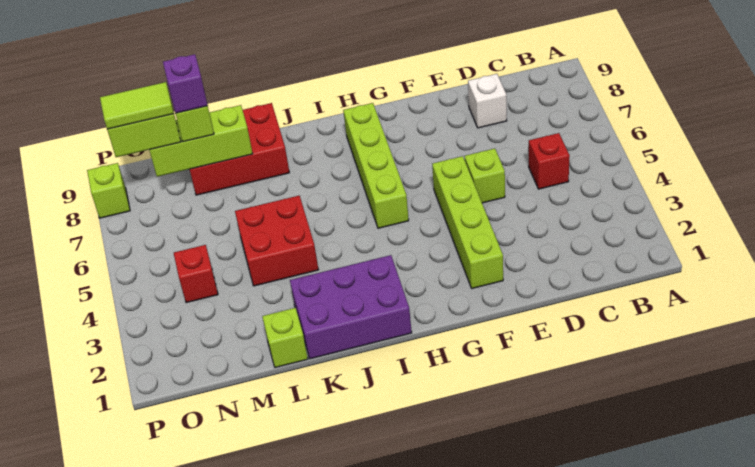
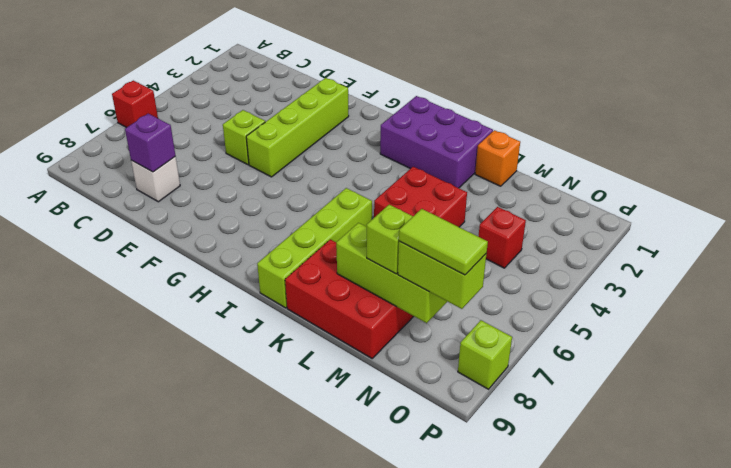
red 1x1 brick [529,133,570,189] -> red 1x1 brick moved to [112,81,158,128]
lime 1x4 brick [343,103,409,228] -> lime 1x4 brick moved to [257,188,372,308]
lime 1x1 brick [262,308,308,368] -> orange 1x1 brick [475,130,520,186]
purple 1x1 brick [163,54,208,113] -> purple 1x1 brick moved to [125,114,175,172]

